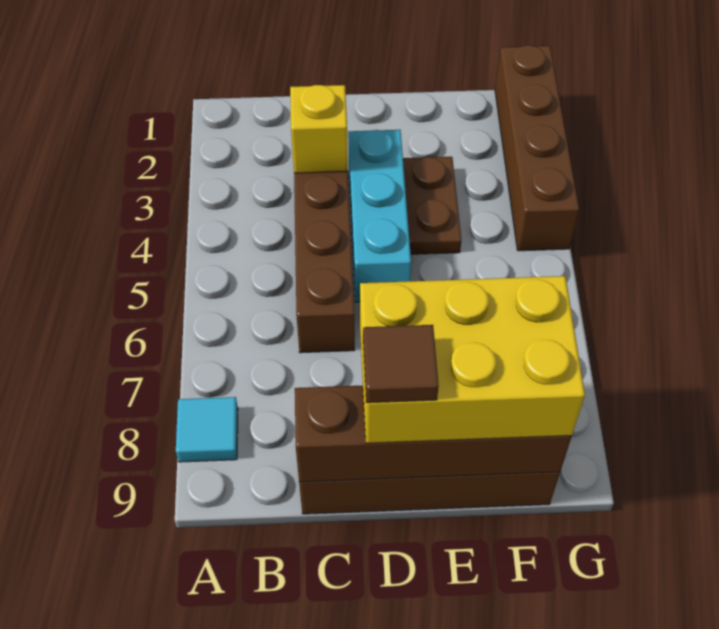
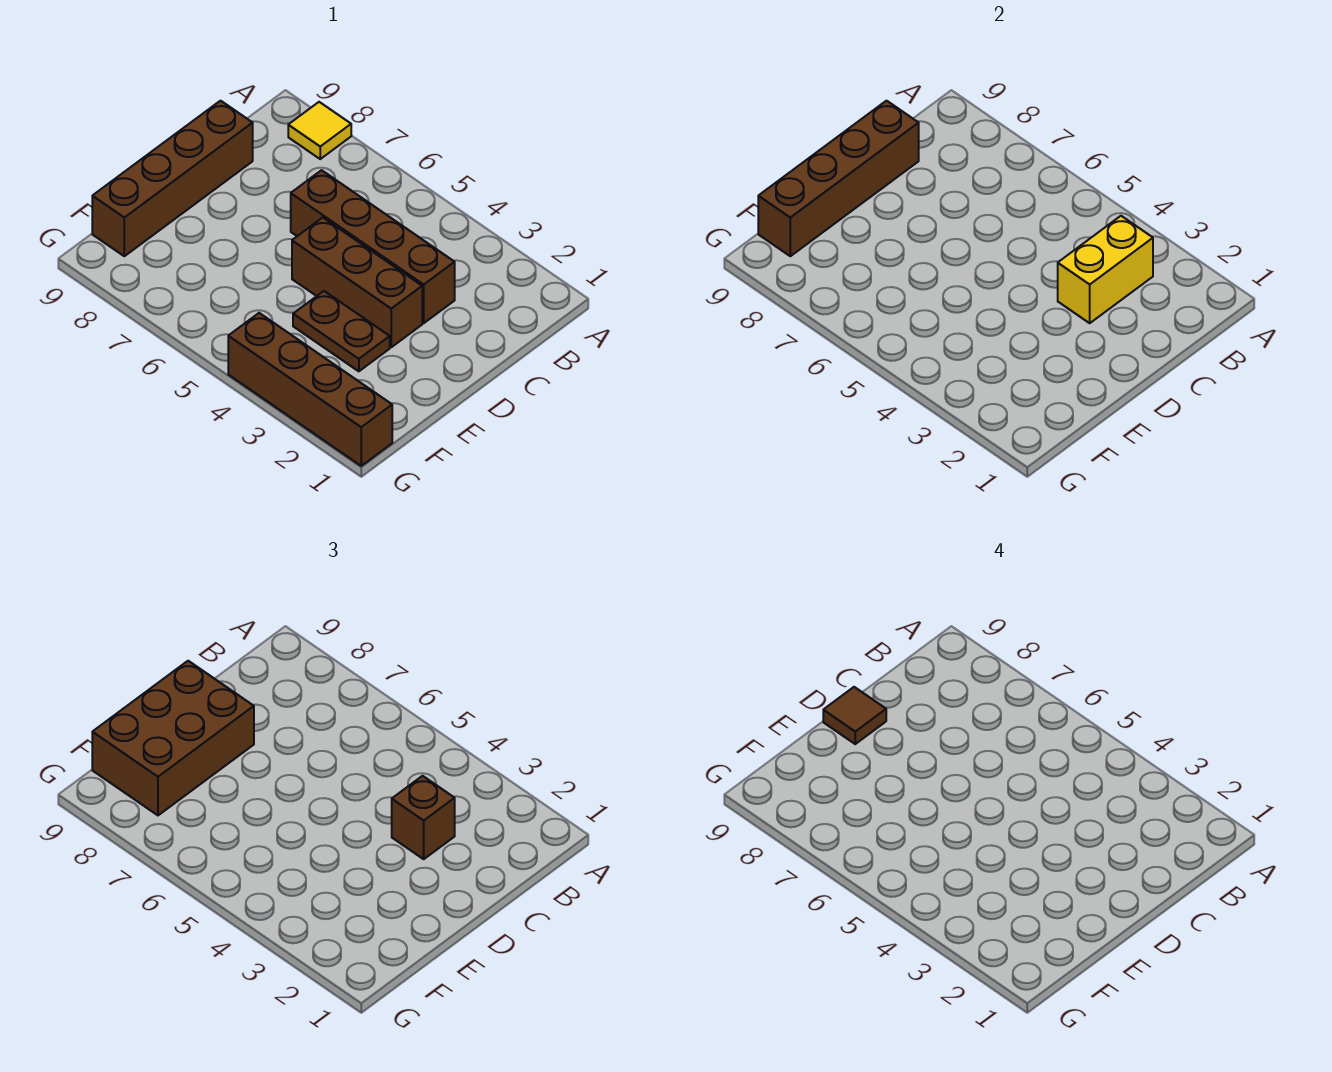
cyan 1x1 tile [176,397,238,462] -> yellow 1x1 tile [288,102,351,159]
yellow 1x1 brick [290,85,348,173] -> yellow 1x2 brick [1058,216,1153,323]
none -> brown 1x1 brick [392,776,455,859]
cyan 1x3 brick [348,130,411,302] -> brown 1x3 brick [292,218,422,347]
yellow 2x3 brick [360,276,585,443] -> brown 2x3 brick [92,661,254,815]

